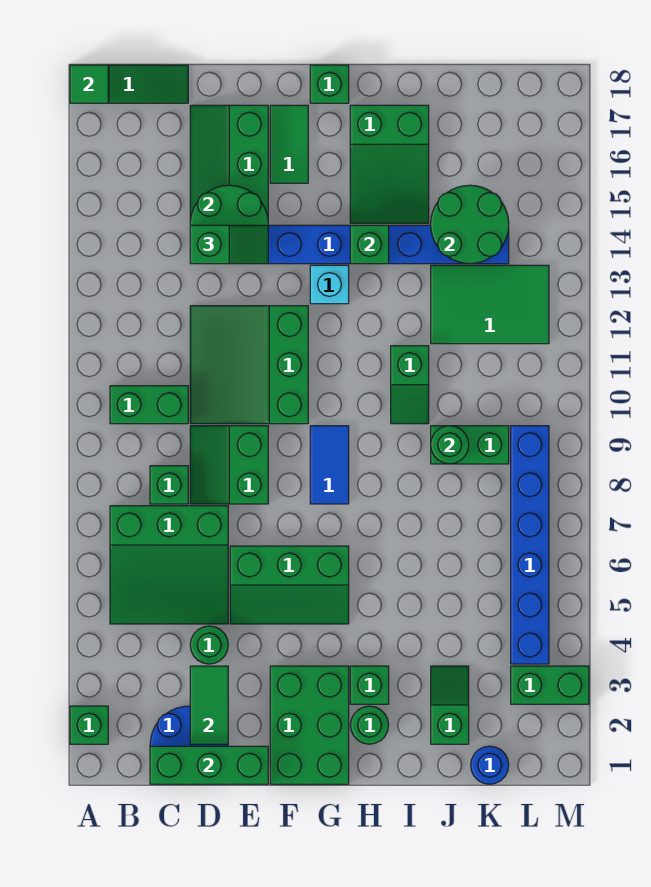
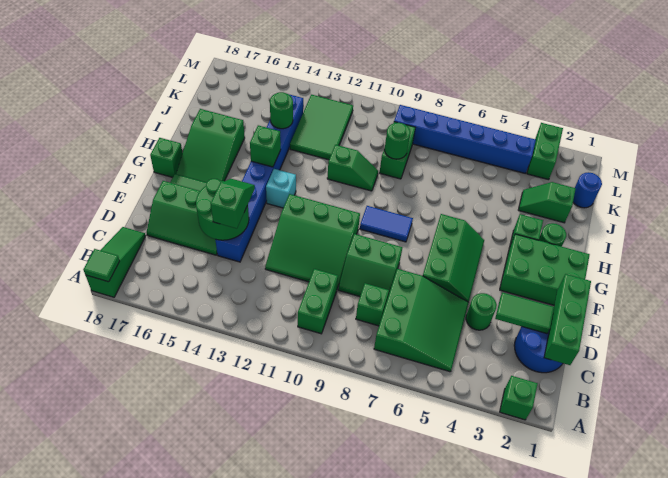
green 2x3 slope [350,105,429,223] -> green 2x3 slope turned to [176,109,245,183]
green 2x2 round brick [431,185,509,264] -> green 1x1 round brick [270,92,293,129]

